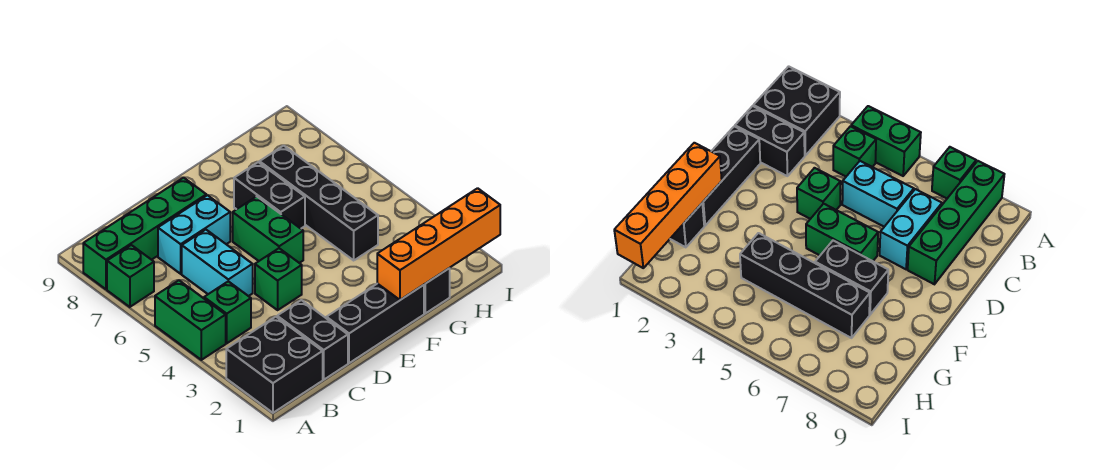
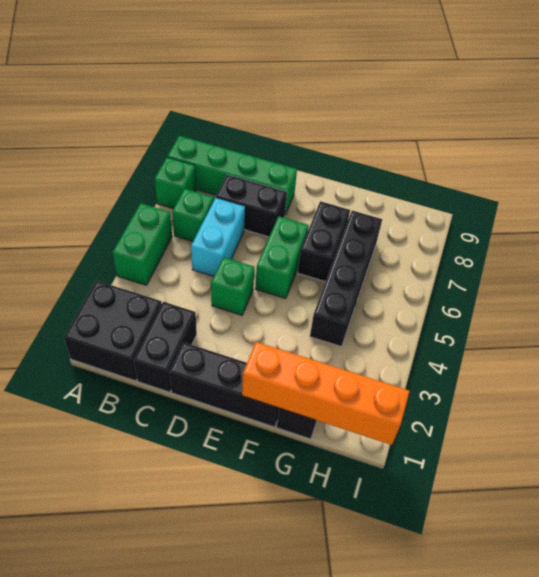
green 1x1 brick [204,281,251,343] -> green 1x1 brick moved to [172,189,214,241]
cyan 1x2 brick [158,195,230,274] -> black 1x2 brick [216,175,287,237]

